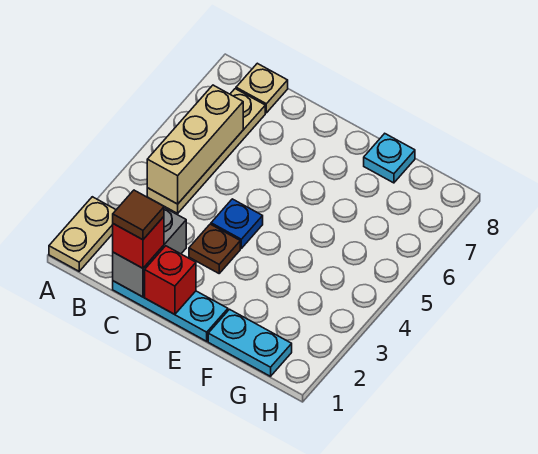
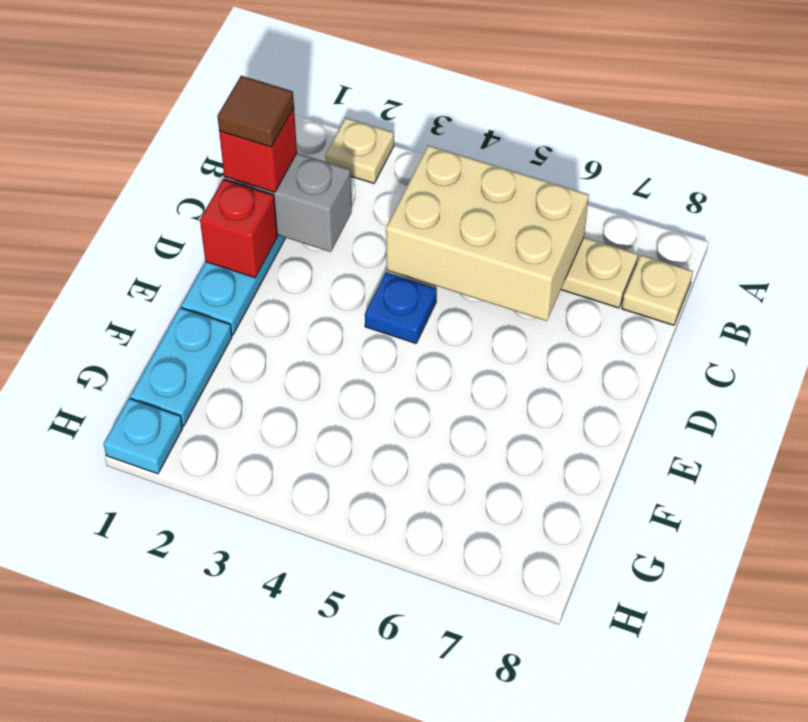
tan 1x2 plate [49,197,116,271] -> tan 1x1 plate [325,118,394,183]
tan 1x3 brick [147,85,243,204] -> tan 2x3 brick [386,145,589,321]
brown 1x1 plate [189,224,240,273] -> none
cyan 1x1 plate [364,134,415,183] -> cyan 1x1 plate moved to [104,399,183,474]

